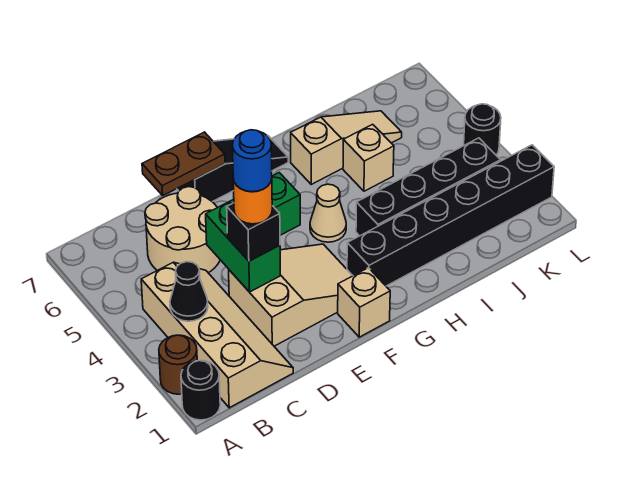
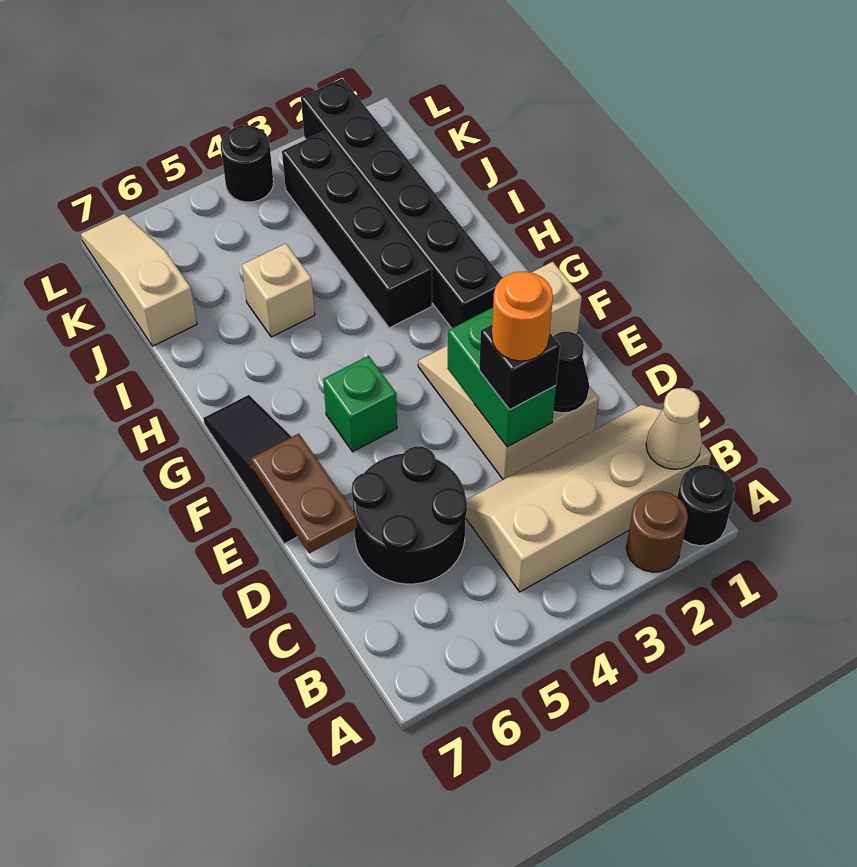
black 1x1 cone [170,262,208,321] -> black 1x1 cone moved to [553,332,589,413]
tan 2x2 round brick [145,187,220,273] -> black 2x2 round brick [352,446,467,584]
green 1x2 brick [206,199,280,292] -> green 1x2 brick turned to [448,308,556,447]
blue 1x1 round brick [232,130,272,192] -> none
tan 1x1 cone [310,184,346,242] -> tan 1x1 cone moved to [646,388,702,469]
tan 1x3 slope [291,111,402,184] -> tan 1x3 slope moved to [81,214,197,346]

